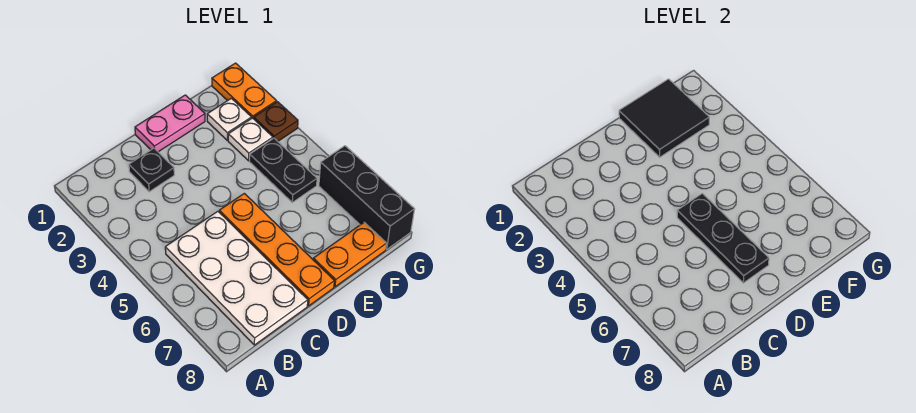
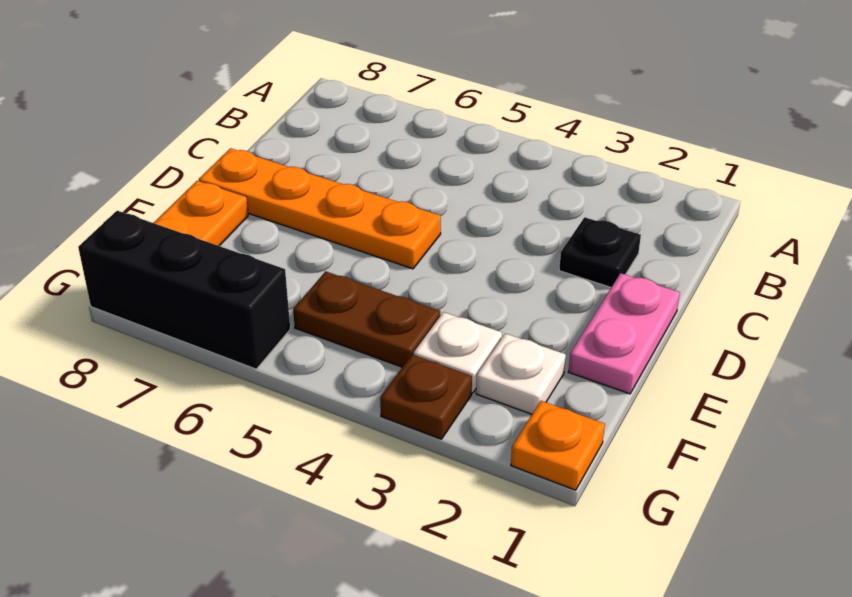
white 2x4 plate [165,211,308,345] -> none
black 1x3 plate [677,193,769,283] -> none
black 2x2 tile [619,79,709,157] -> none
black 1x2 plate [250,138,317,202] -> brown 1x2 plate [293,271,440,367]
orange 1x2 plate [212,63,277,119] -> orange 1x1 plate [511,401,605,490]

